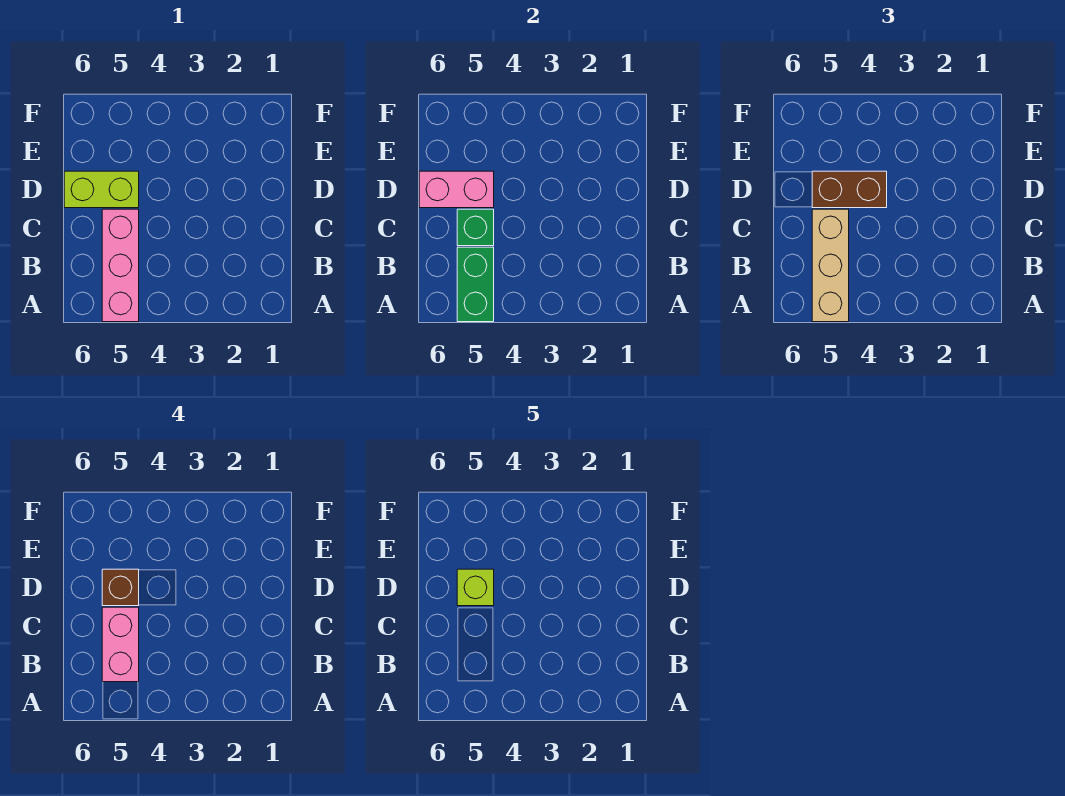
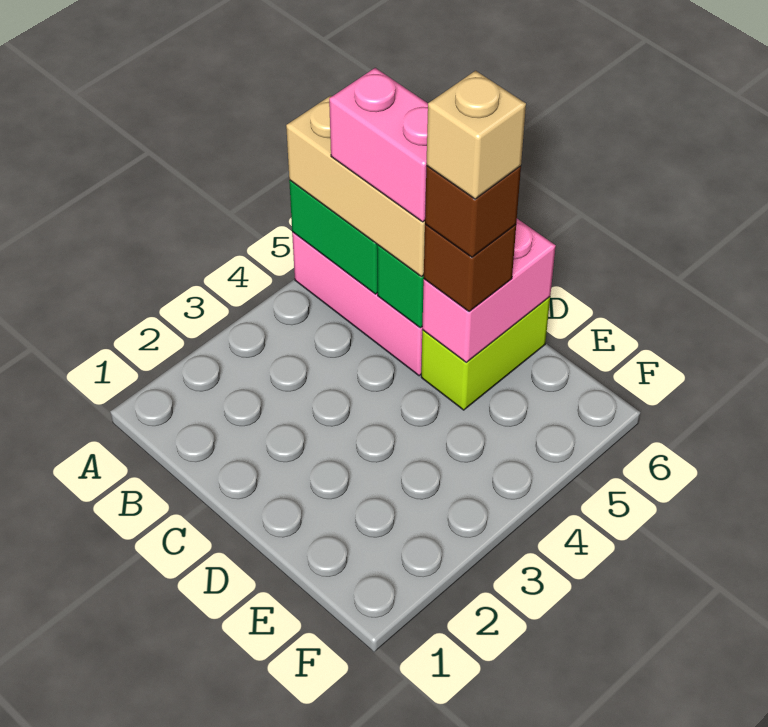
brown 1x2 brick [812,171,887,208] -> brown 1x1 brick [423,224,516,312]
lime 1x1 brick [457,569,494,606] -> tan 1x1 brick [427,71,526,199]

